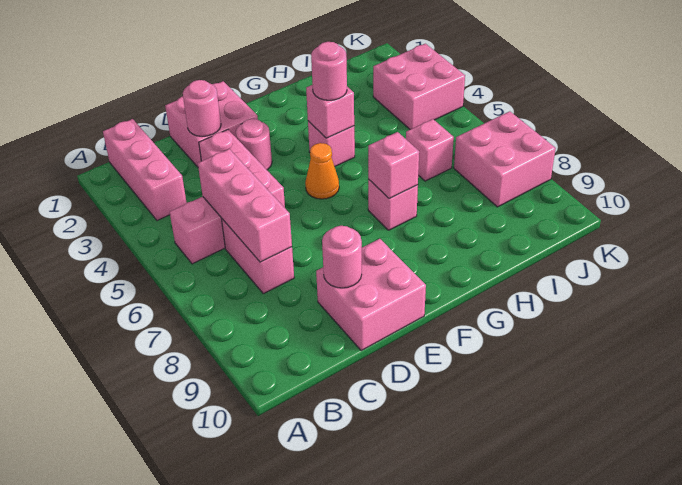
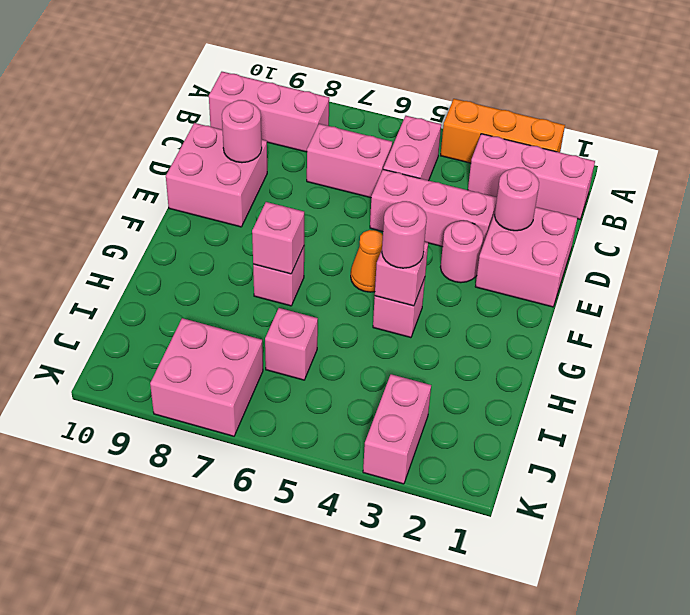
none -> orange 1x3 brick [441,99,565,163]
pink 1x3 brick [198,149,292,262] -> pink 1x3 brick moved to [209,72,329,152]
pink 2x2 brick [373,44,465,129] -> pink 1x2 brick [363,374,431,484]

